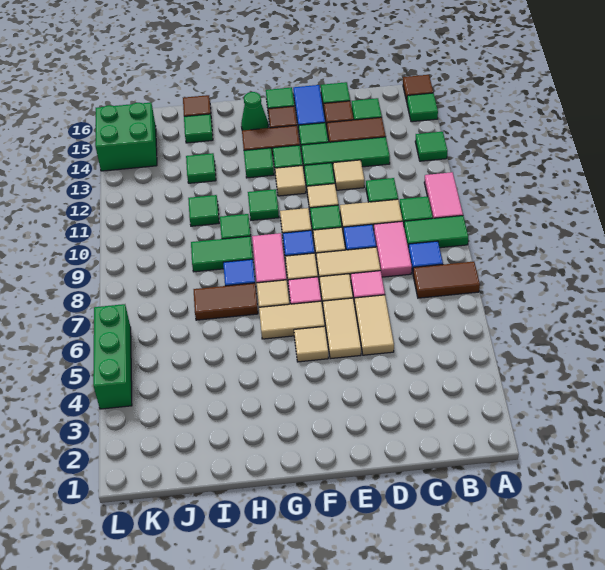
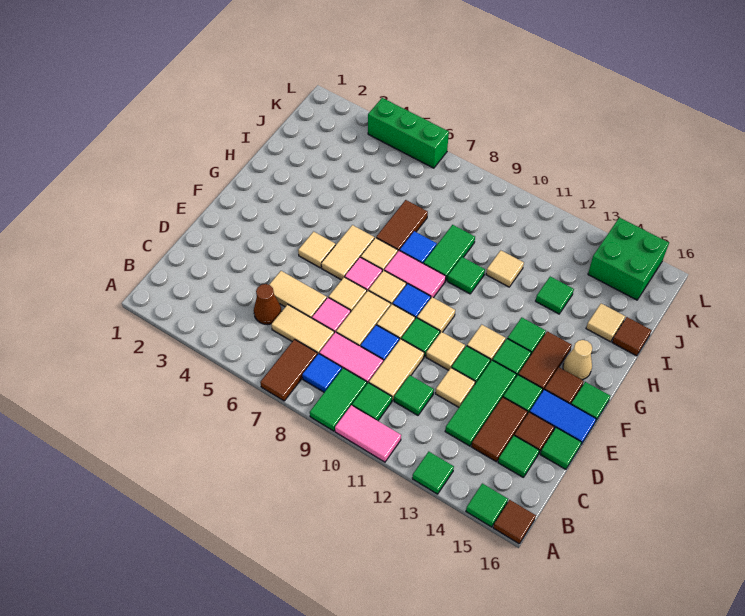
none -> brown 1x1 cone [254,284,282,325]
tan 1x2 tile [323,298,361,359] -> tan 1x2 tile moved to [271,304,334,354]
green 1x1 tile [248,189,279,220] -> none
green 1x1 cone [241,92,268,130] -> tan 1x1 cone [563,340,592,380]
green 1x1 tile [188,195,219,226] -> tan 1x1 tile [486,250,524,287]
green 1x1 tile [184,114,213,143] -> tan 1x1 tile [586,304,625,342]

